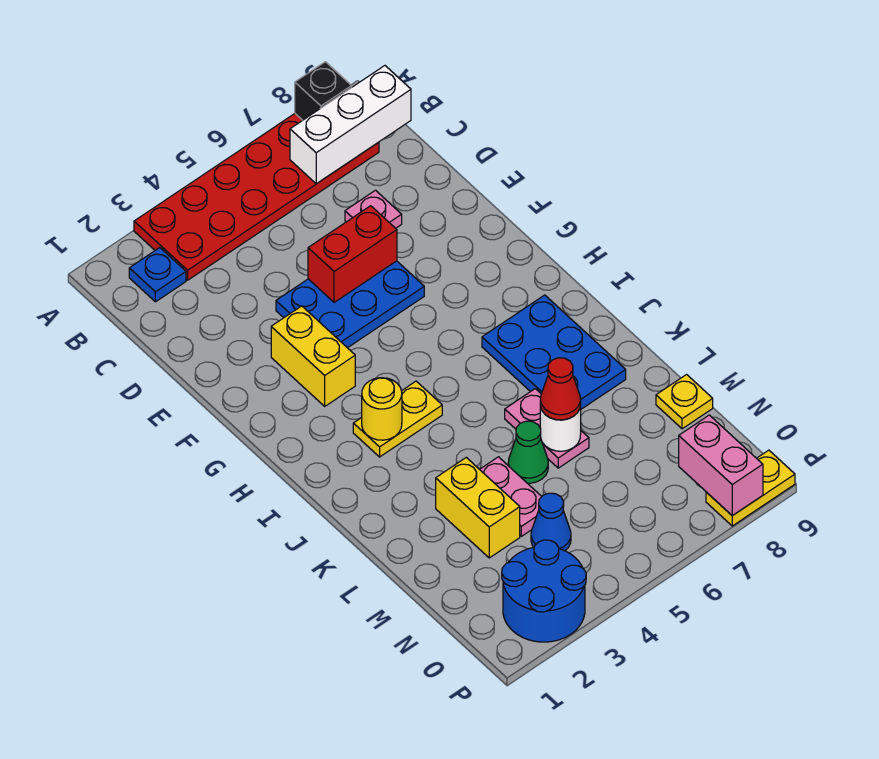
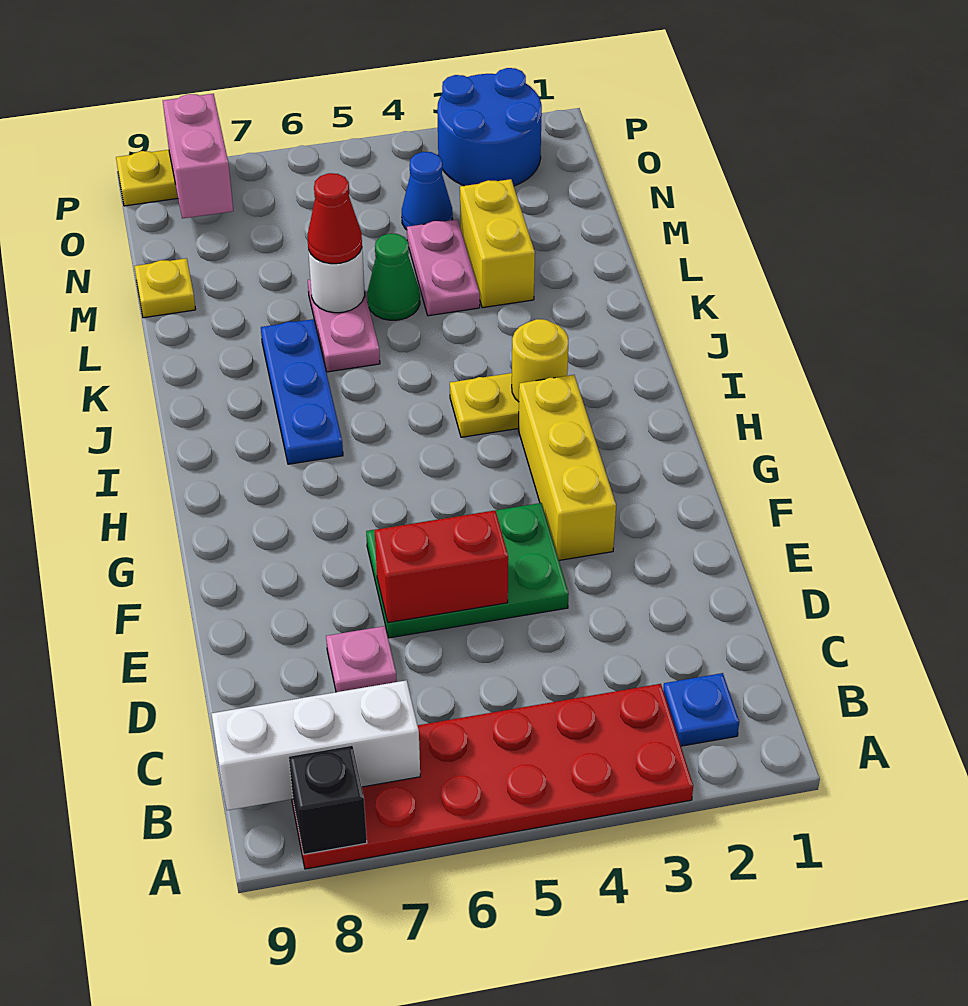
blue 2x3 plate [276,261,424,348] -> green 2x3 plate [366,503,569,638]
yellow 1x2 brick [271,306,355,406] -> yellow 1x3 brick [518,375,616,560]
blue 2x3 plate [482,295,626,409] -> blue 1x3 plate [261,319,343,464]

